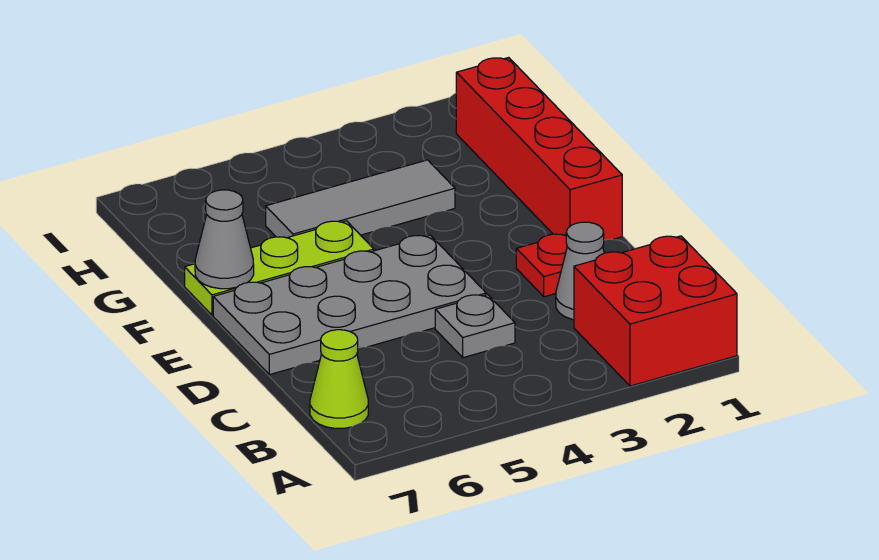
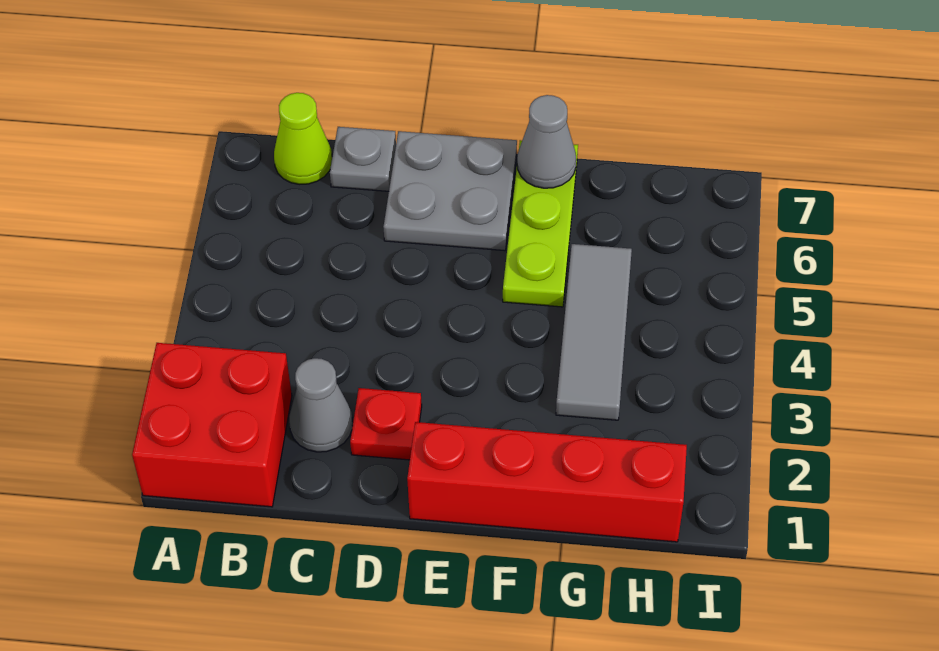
grey 1x1 plate [435,295,515,358] -> grey 1x1 plate moved to [330,127,396,191]
grey 2x4 plate [213,235,486,375] -> grey 2x2 plate [384,131,517,251]

